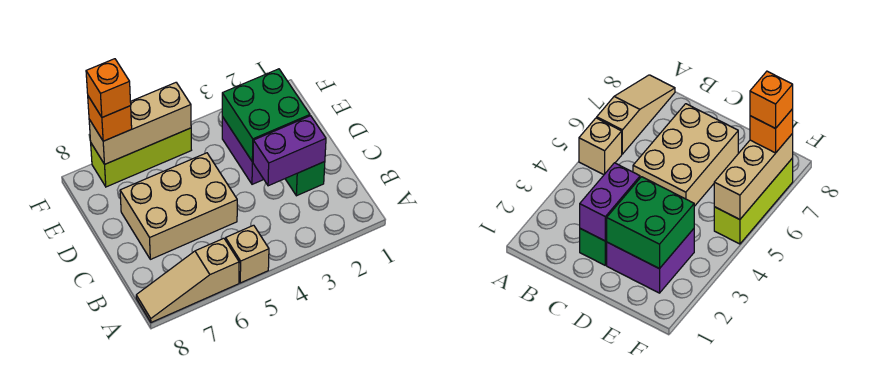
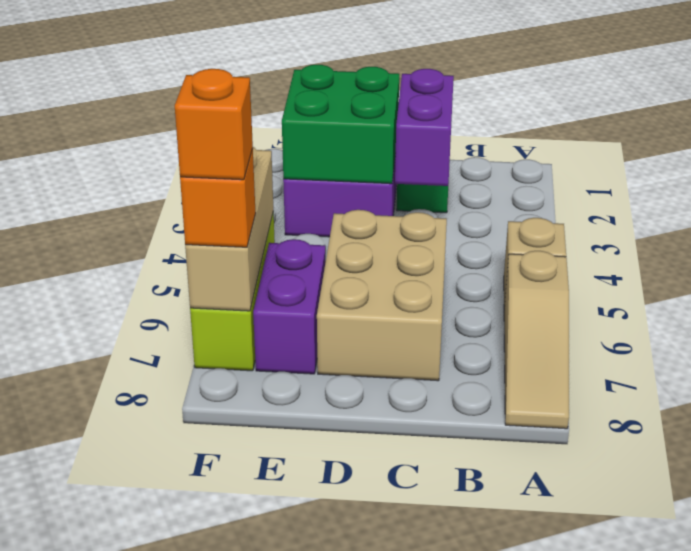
none -> purple 1x2 brick [253,239,326,374]

